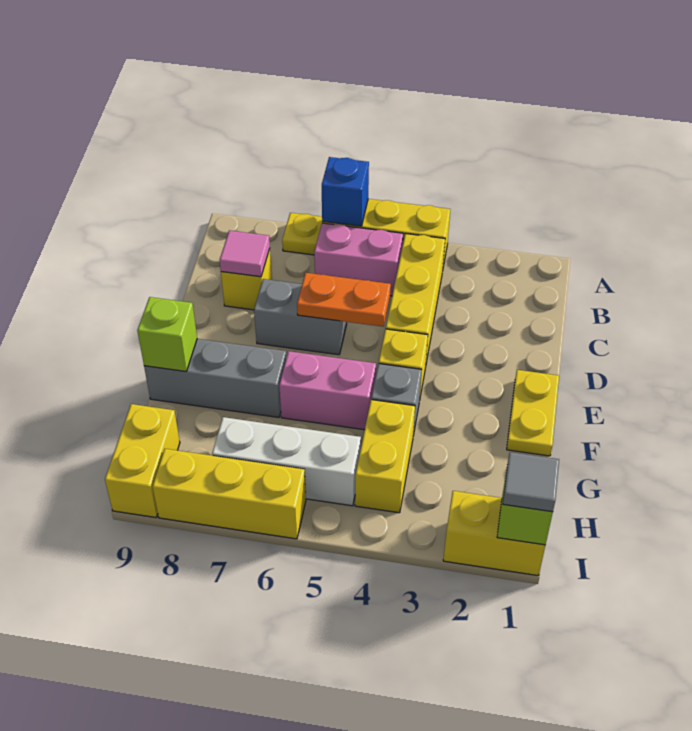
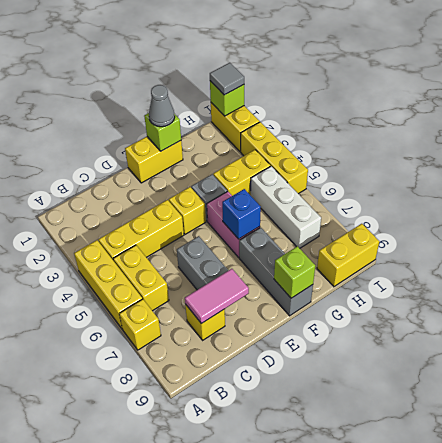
blue 1x1 brick [322,157,369,226] -> blue 1x1 brick moved to [222,189,261,239]
yellow 1x1 plate [282,213,323,255] -> yellow 1x1 brick [119,299,161,350]
pink 1x2 brick [314,223,403,296] -> yellow 1x2 brick [113,245,169,311]
pink 1x1 tile [220,230,270,277] -> pink 1x2 tile [185,269,249,324]
orange 1x2 plate [297,273,391,327] -> none
yellow 1x2 plate [507,370,559,456] -> yellow 1x2 brick [125,137,183,183]
none -> lime 1x1 brick [144,113,181,151]
none -> grey 1x1 cone [149,85,175,127]
yellow 1x3 brick [152,449,306,539] -> yellow 1x3 brick moved to [241,122,308,194]

